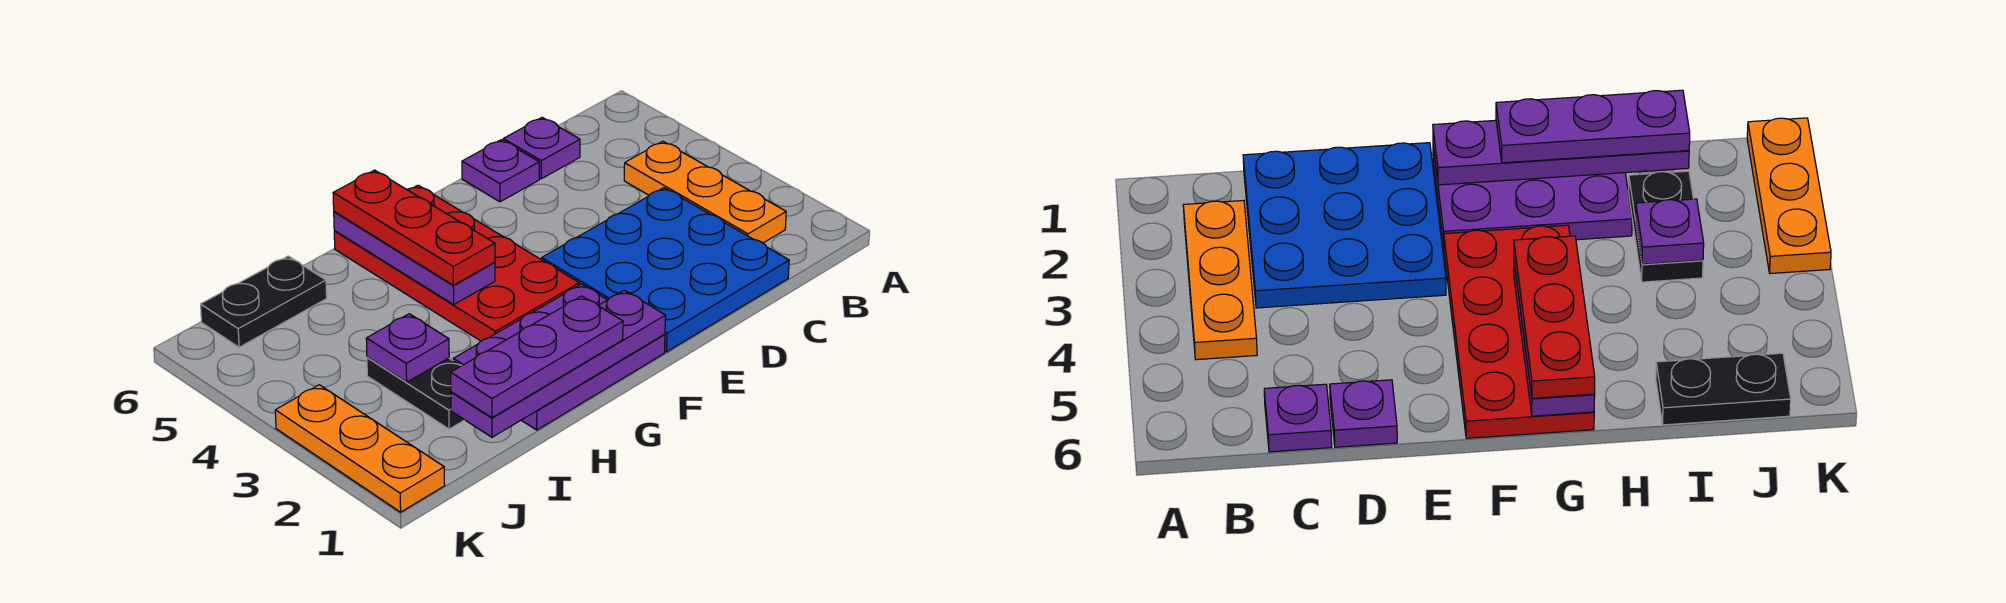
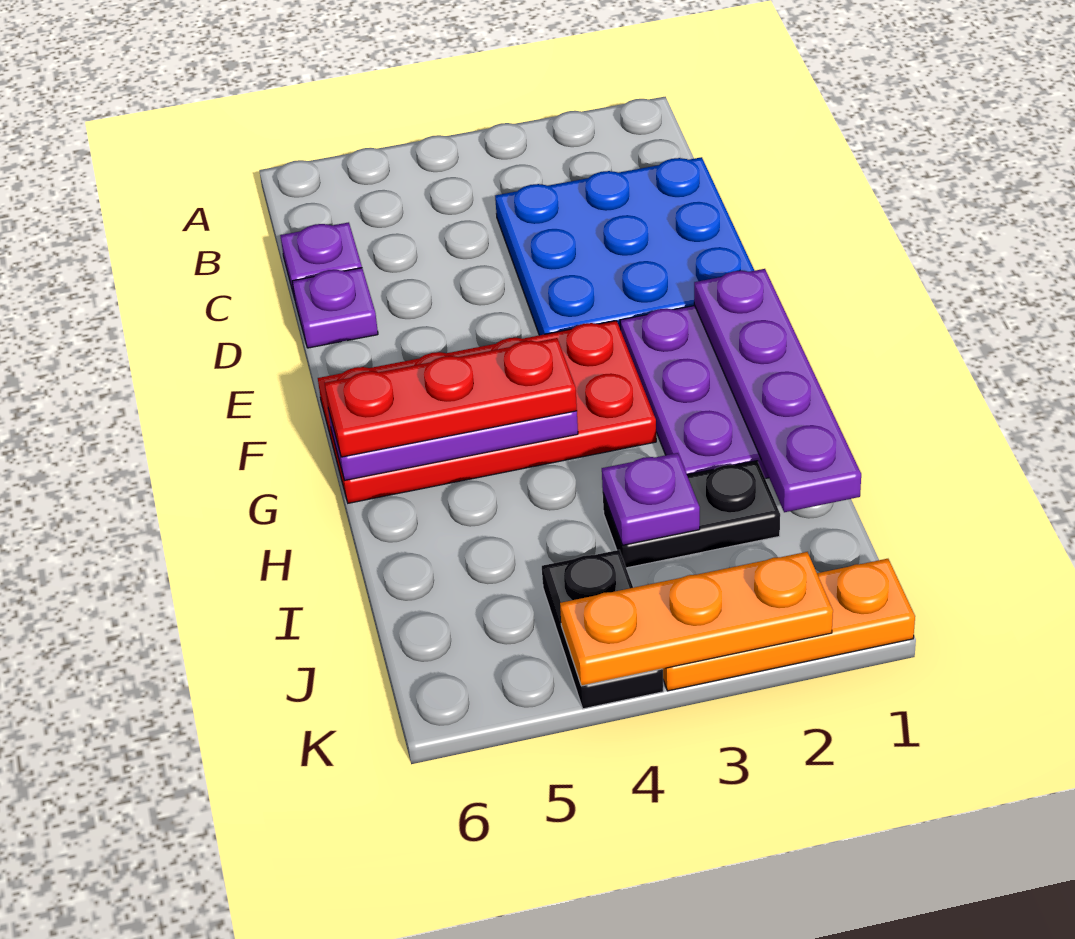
orange 1x3 plate [624,141,786,243] -> orange 1x3 plate moved to [560,552,833,686]
purple 1x3 plate [451,296,623,418] -> none
black 1x2 plate [201,256,327,347] -> black 1x2 plate moved to [542,550,663,709]

